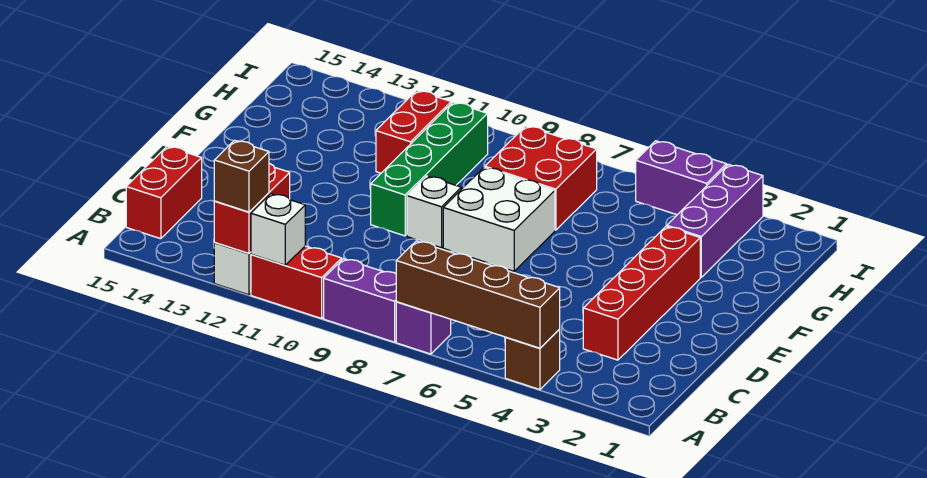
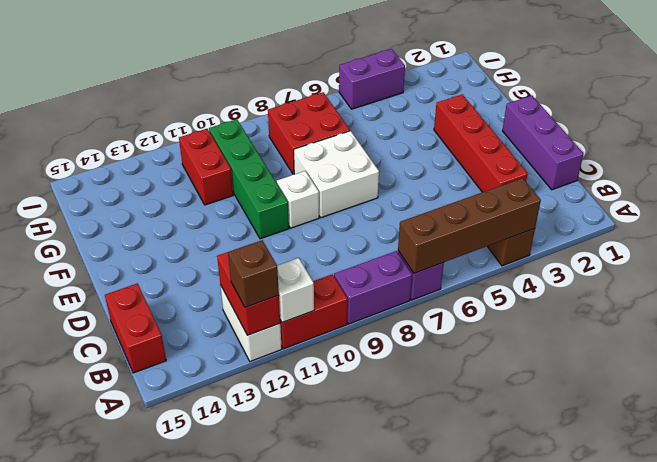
purple 1x3 brick [667,164,763,277] -> purple 1x3 brick moved to [502,95,583,190]

